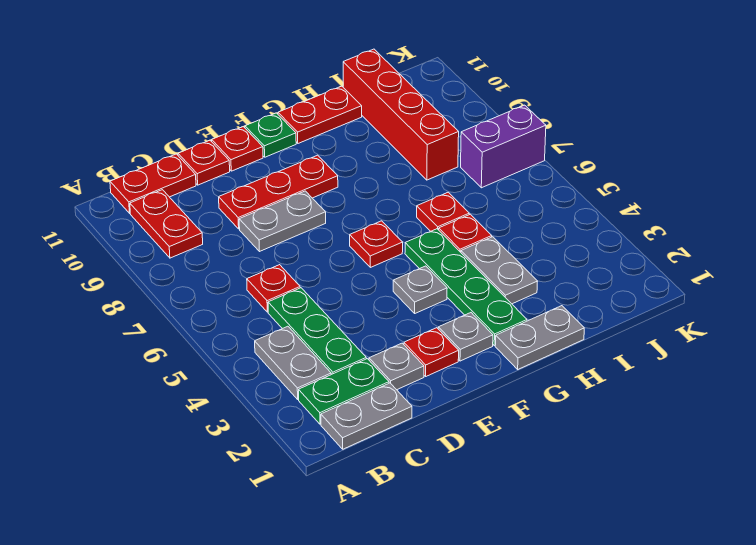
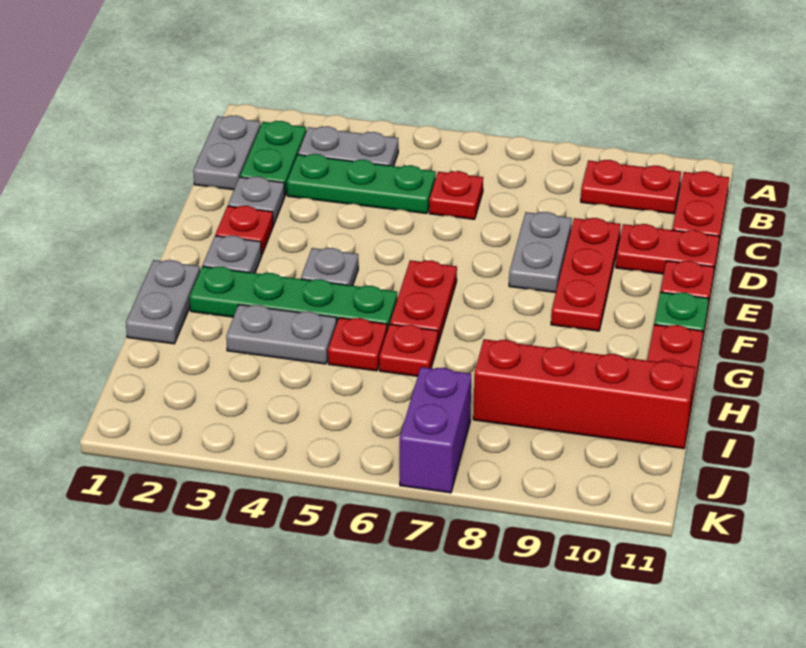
red 1x1 plate [178,140,230,185] -> red 1x2 plate [616,224,719,276]
red 1x1 plate [350,221,403,267] -> red 1x2 plate [390,260,457,343]

